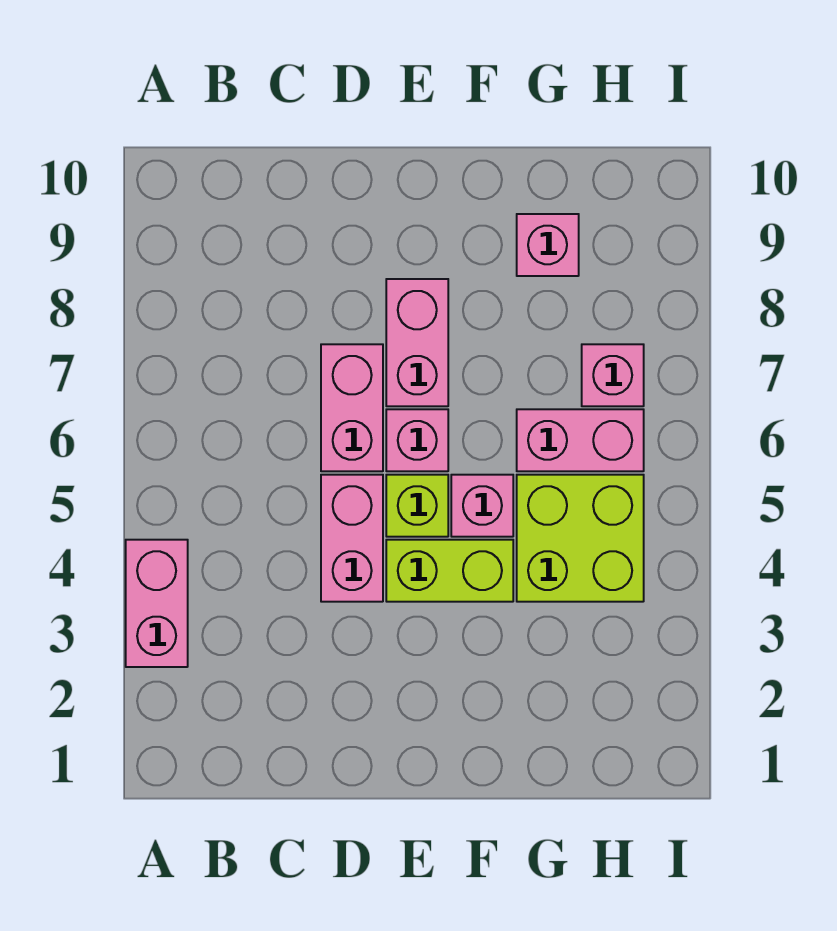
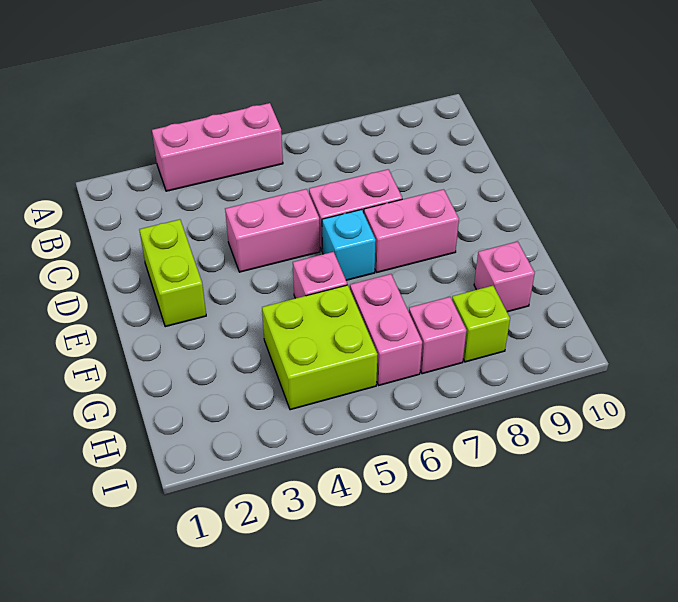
pink 1x2 brick [126,540,188,667] -> pink 1x3 brick [152,103,283,191]
lime 1x2 brick [386,540,513,602] -> lime 1x2 brick moved to [139,219,206,327]
lime 1x1 brick [386,475,448,537] -> lime 1x1 brick moved to [452,286,510,362]
pink 1x1 brick [386,409,448,471] -> cyan 1x1 brick [322,209,376,280]

